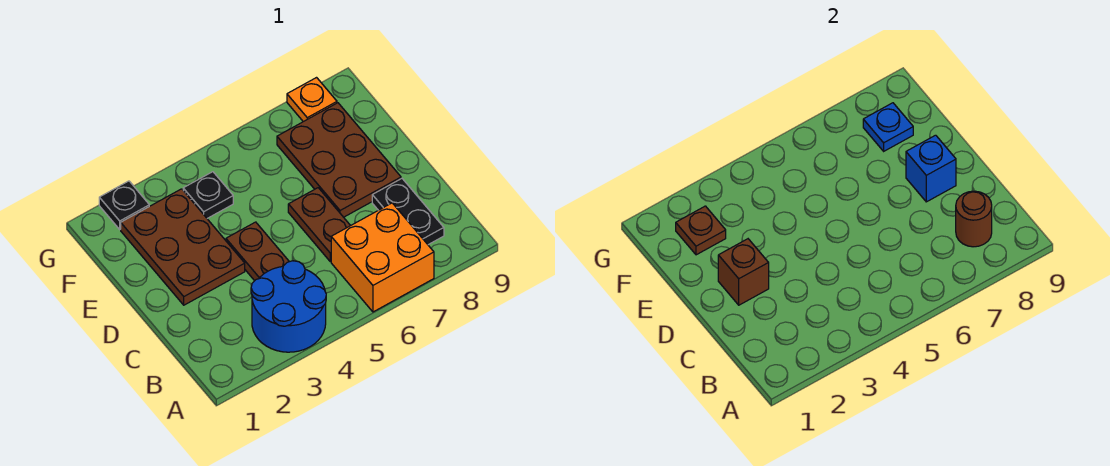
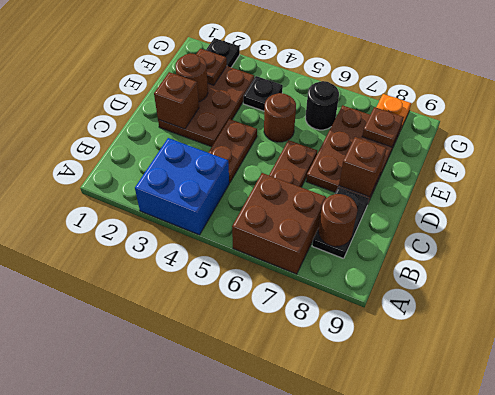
blue 2x2 round brick [251,261,326,352] -> blue 2x2 brick [135,138,229,235]
orange 2x2 brick [331,203,434,312] -> brown 2x2 brick [232,173,326,274]
blue 1x1 brick [906,135,956,202] -> brown 1x1 brick [339,137,387,197]
none -> brown 1x1 round brick [175,53,208,102]
none -> brown 1x1 round brick [264,93,296,142]
none -> black 1x1 round brick [305,81,339,130]
blue 1x1 plate [863,103,913,151] -> brown 1x1 plate [362,107,404,147]

